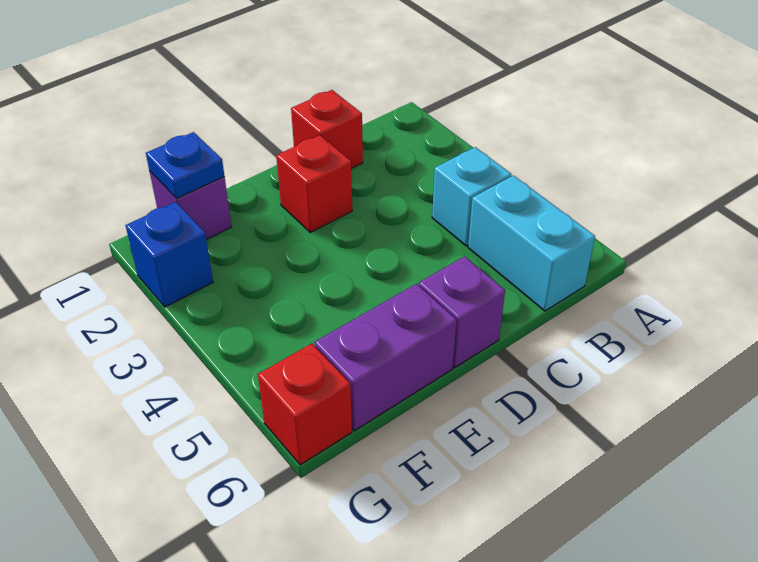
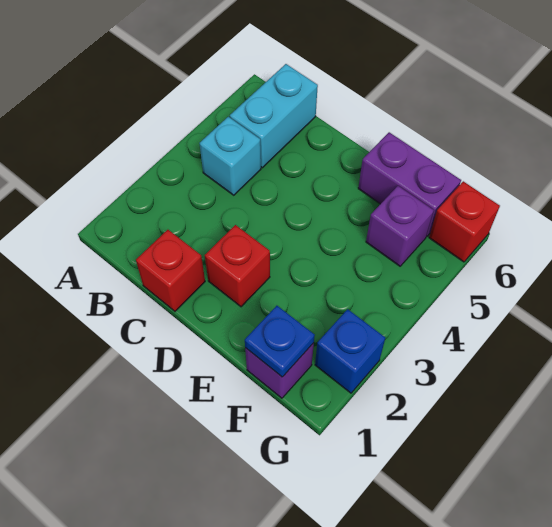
purple 1x1 brick [419,256,505,368] -> purple 1x1 brick moved to [366,186,434,266]

